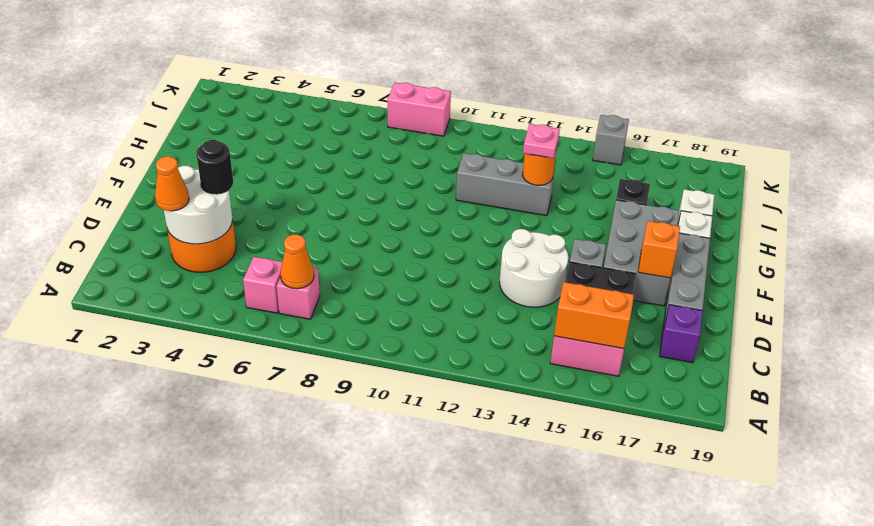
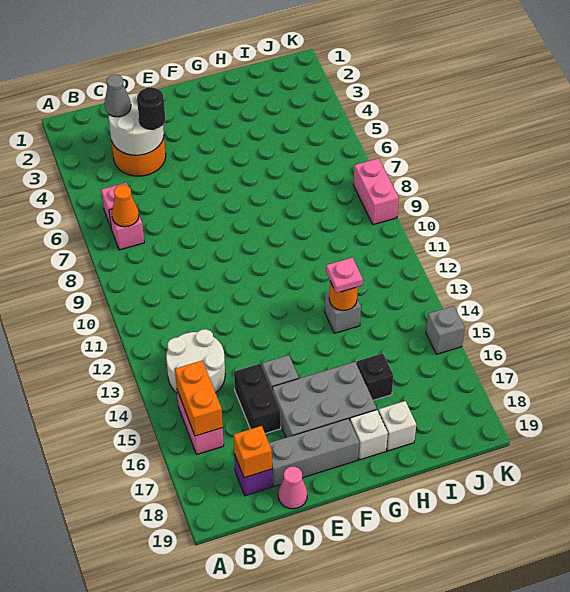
orange 1x1 cone [155,157,189,211] -> grey 1x1 cone [104,75,131,117]
white 2x2 round brick [500,229,568,307] -> white 2x2 round brick moved to [166,329,225,393]
none -> pink 1x1 cone [278,466,307,509]
orange 1x1 brick [638,221,680,278] -> orange 1x1 brick moved to [234,426,272,478]
grey 1x3 brick [456,153,555,216] -> grey 1x1 brick [325,291,361,333]

